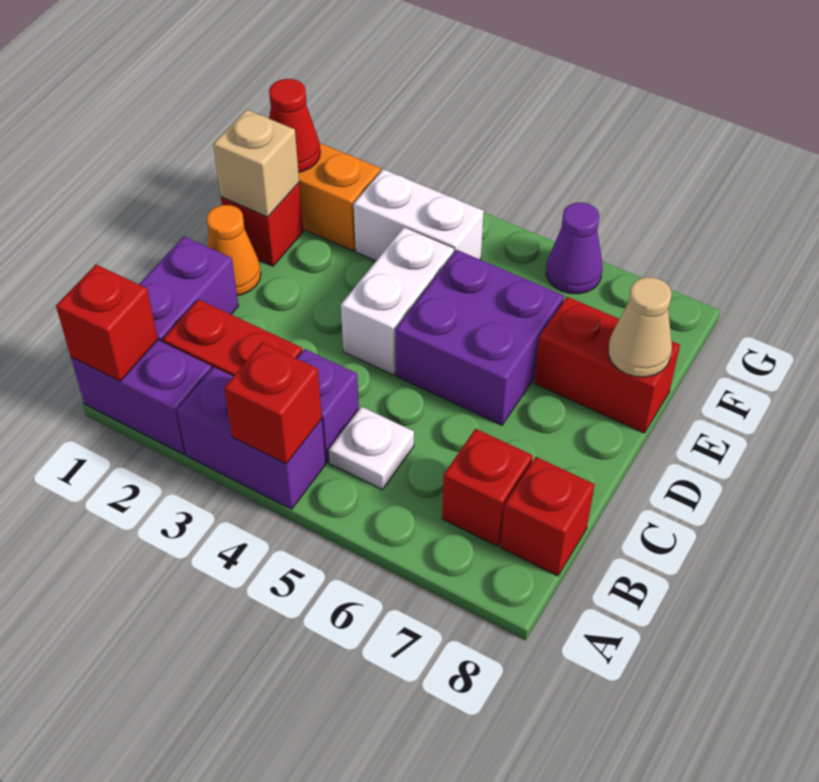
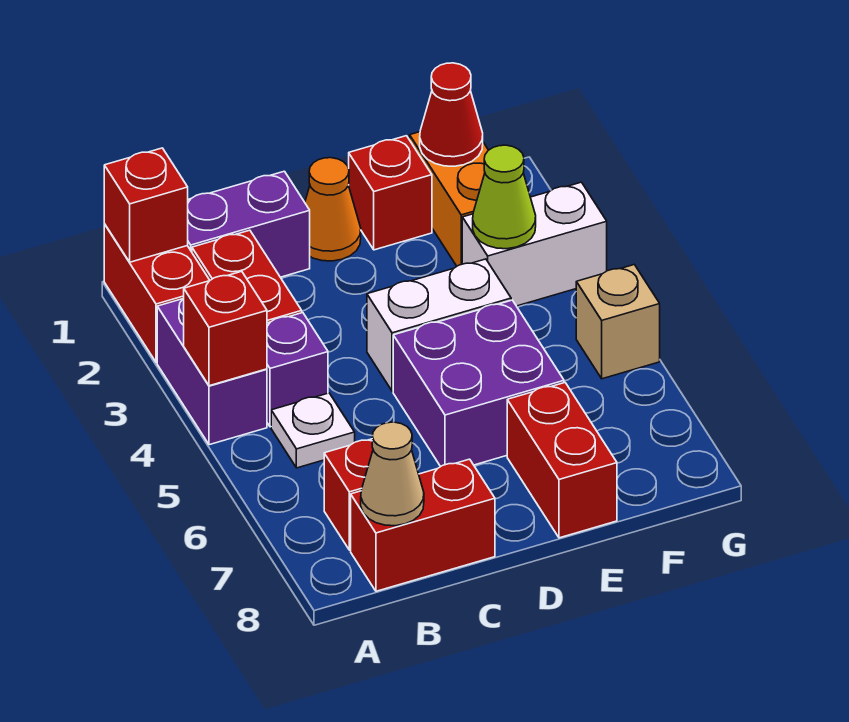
purple 1x2 brick [71,340,212,454] -> red 1x2 brick [104,224,210,362]
red 1x1 brick [501,457,595,576] -> red 1x2 brick [351,459,495,591]
tan 1x1 brick [213,109,299,217] -> tan 1x1 brick moved to [576,265,660,379]
tan 1x1 cone [608,277,672,377] -> tan 1x1 cone moved to [361,422,424,526]
white 1x2 brick [354,169,484,261] -> white 1x2 brick turned to [462,182,607,306]
none -> lime 1x1 cone [473,145,536,249]
purple 1x1 cone [546,203,602,294] -> none

